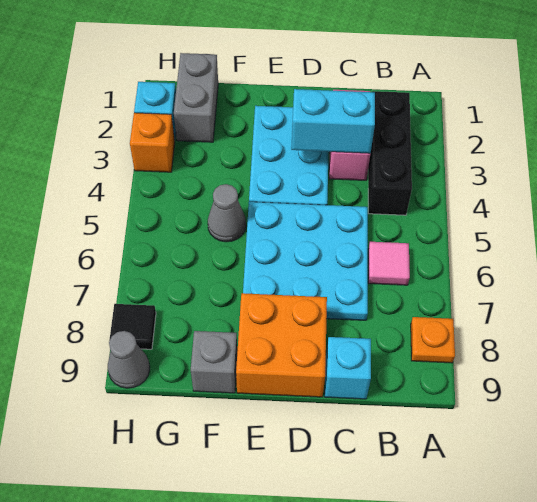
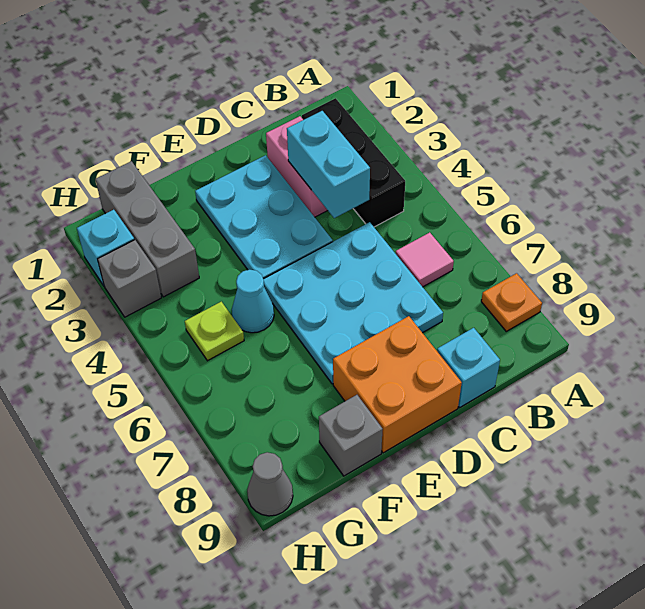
cyan 1x2 brick [291,89,375,153] -> cyan 1x2 brick turned to [287,111,370,218]
grey 1x1 cone [208,184,246,242] -> cyan 1x1 cone [232,270,274,333]
grey 1x2 brick [174,53,218,142] -> grey 1x3 brick [95,161,199,297]
none -> lime 1x1 plate [185,302,244,361]
orange 1x1 brick [130,113,175,172] -> grey 1x1 brick [98,240,161,317]
black 1x1 tile [110,304,156,349] -> none

